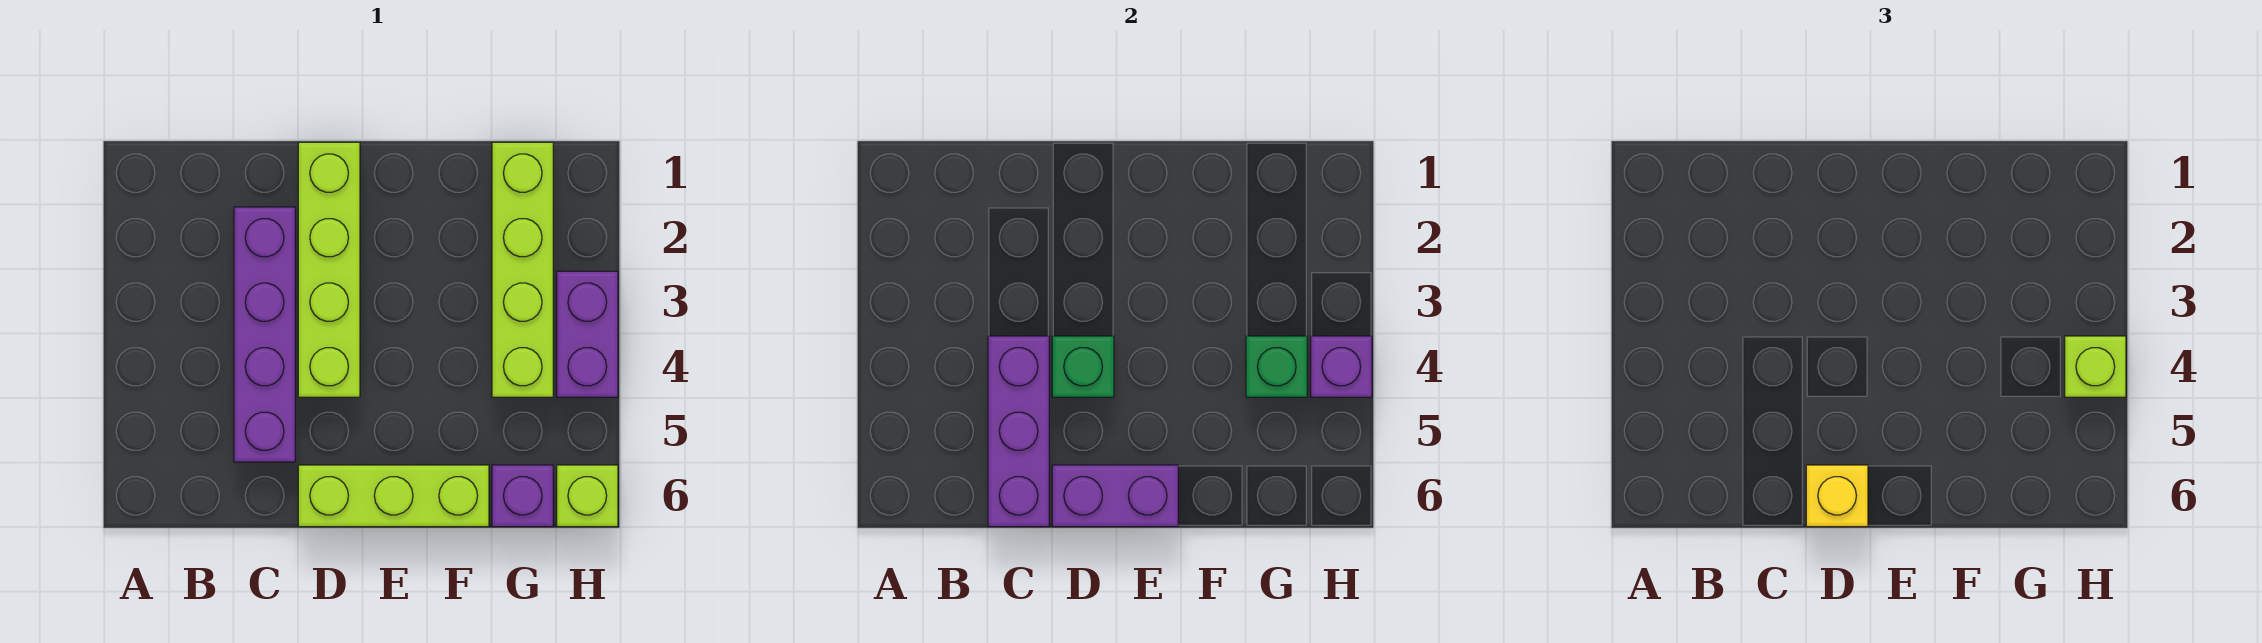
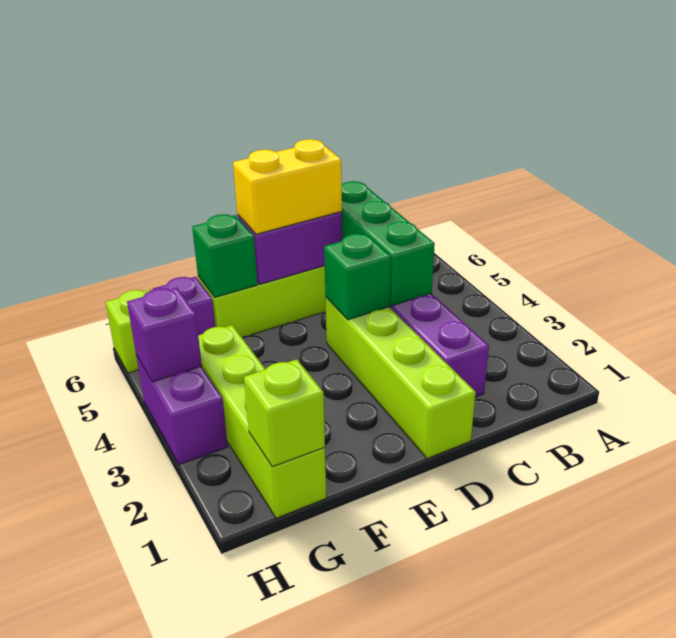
purple 1x3 brick [988,336,1049,527] -> green 1x3 brick [342,181,435,306]
yellow 1x1 brick [1806,465,1868,527] -> yellow 1x2 brick [233,139,342,234]
green 1x1 brick [1246,336,1307,397] -> green 1x1 brick moved to [192,214,257,297]
lime 1x1 brick [2065,336,2126,397] -> lime 1x1 brick moved to [244,359,325,467]

